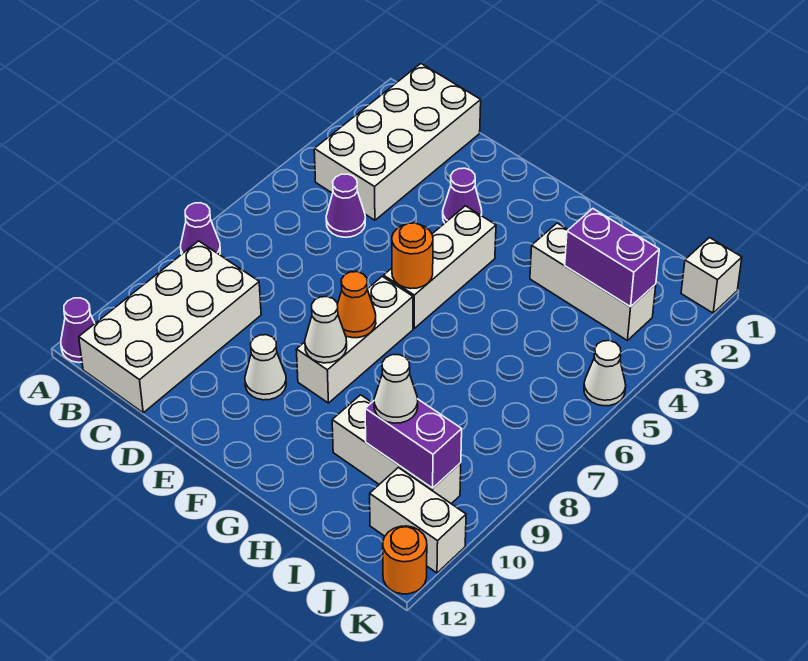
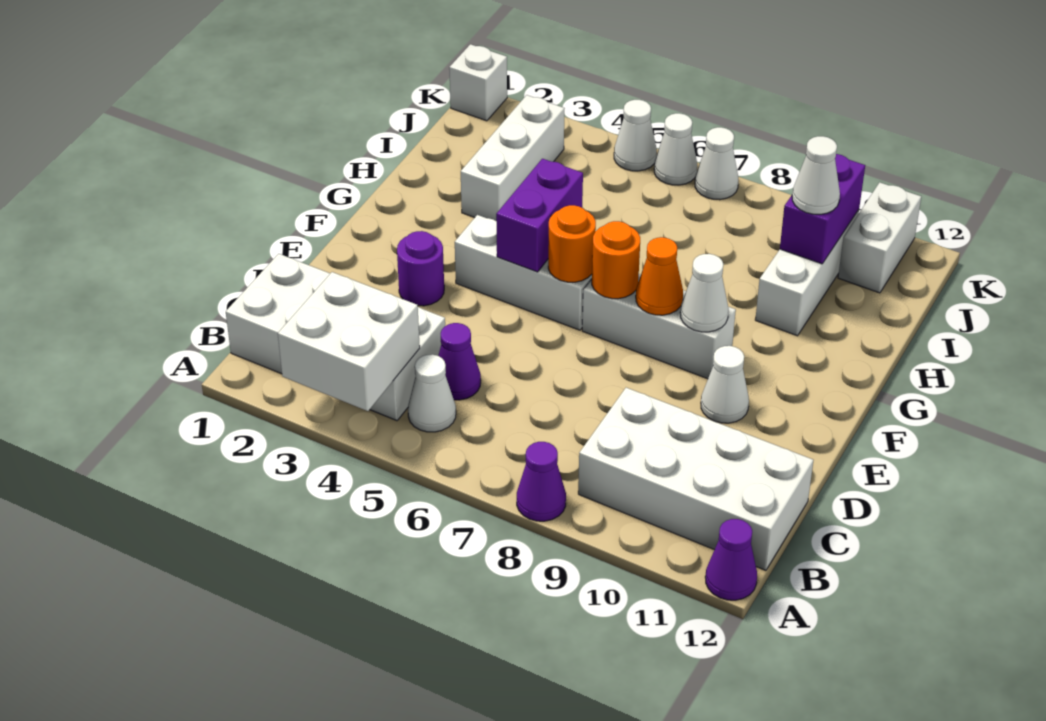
none -> white 2x2 brick [278,272,420,411]
none -> white 1x1 cone [408,354,456,432]
purple 1x1 cone [443,168,482,223] -> purple 1x1 round brick [397,231,444,306]
purple 1x2 brick [565,209,659,307] -> purple 1x2 brick moved to [496,159,583,272]
none -> white 1x1 cone [654,113,697,185]
none -> white 1x1 cone [695,127,738,200]
orange 1x1 round brick [383,526,427,594] -> orange 1x1 round brick moved to [592,221,640,299]

